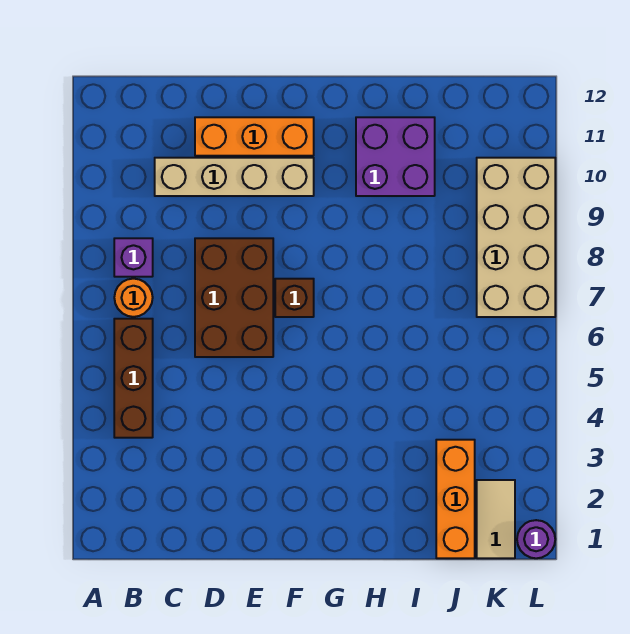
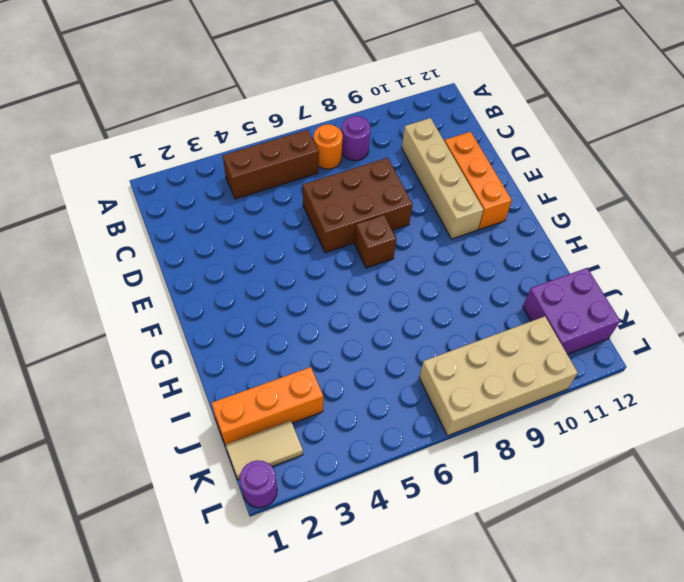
purple 1x1 brick [114,238,153,277] -> purple 1x1 round brick [342,116,371,161]
purple 2x2 brick [356,117,435,196] -> purple 2x2 brick moved to [523,268,620,354]

